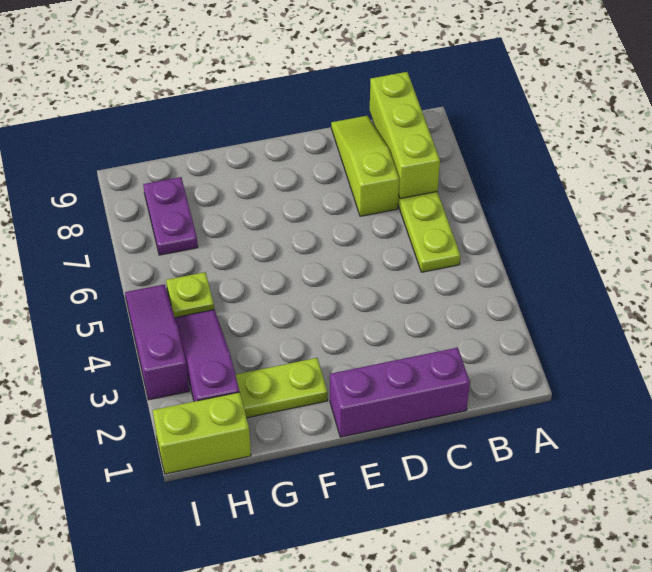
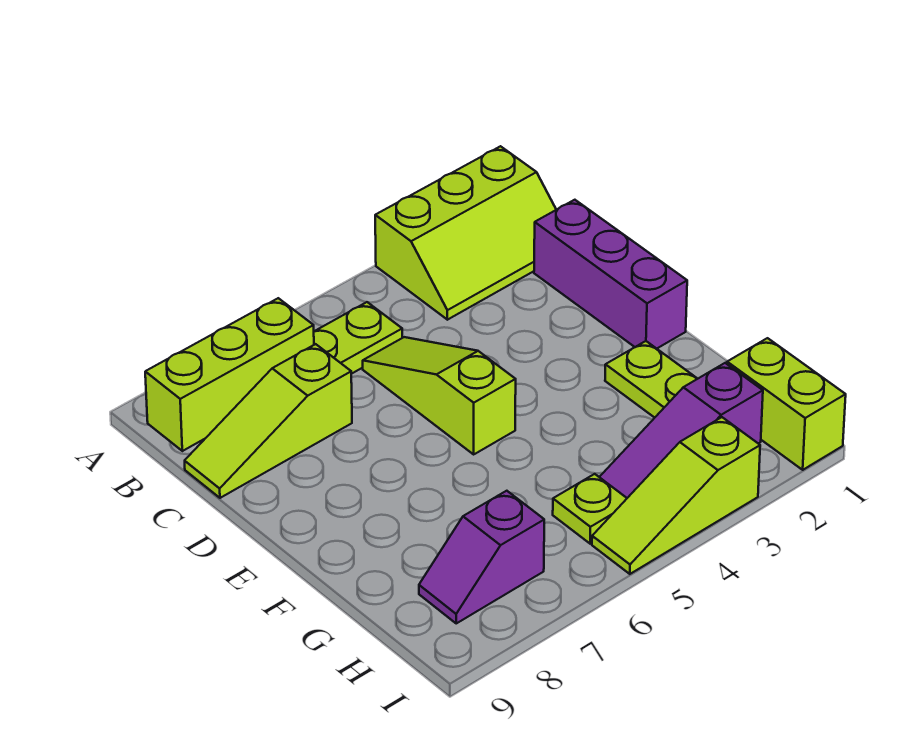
none -> lime 2x3 slope [375,146,556,320]
none -> lime 1x3 slope [363,337,516,454]
purple 1x2 plate [143,177,198,255] -> purple 1x2 slope [419,491,544,623]
purple 1x3 slope [125,285,189,400] -> lime 1x3 slope [592,417,760,574]

